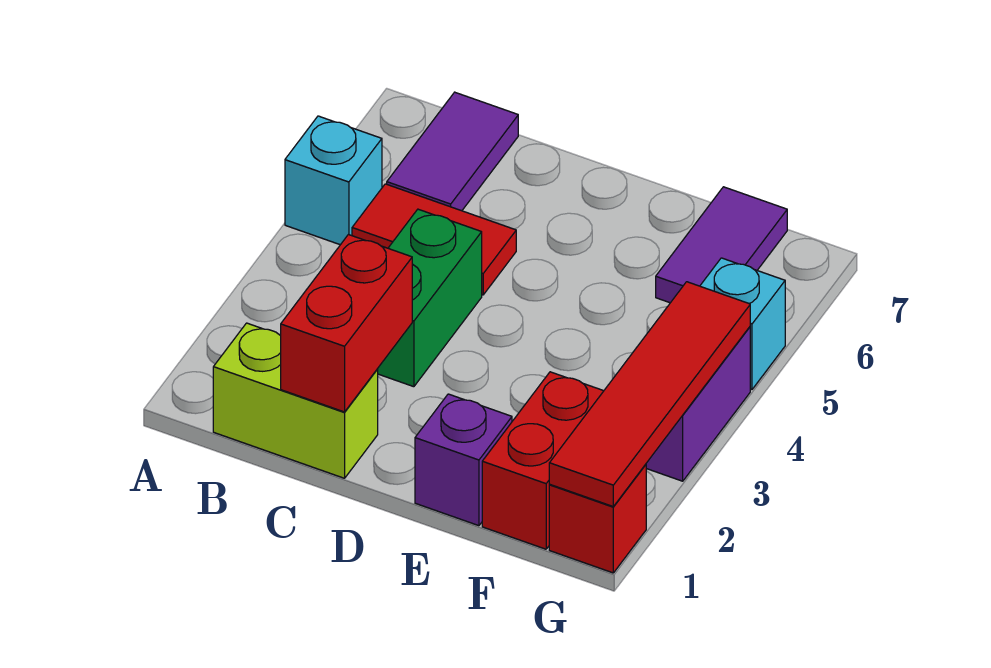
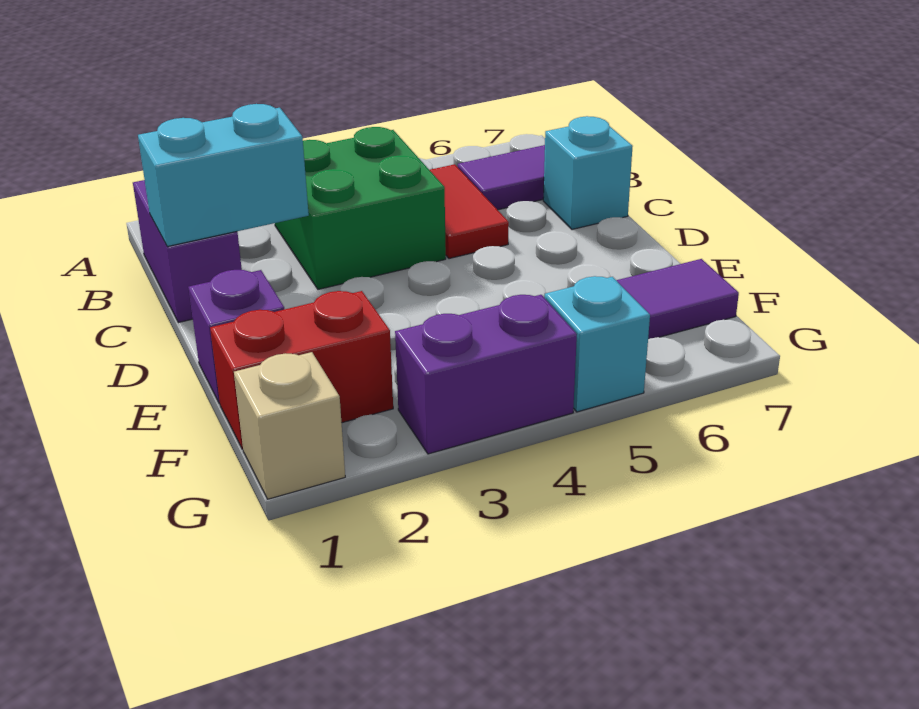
cyan 1x1 brick [285,116,382,245] -> cyan 1x1 brick moved to [543,116,633,229]
lime 1x2 brick [213,323,378,478] -> purple 1x2 brick [133,180,242,323]
red 1x2 brick [281,235,412,412] -> cyan 1x2 brick [138,104,309,247]
green 1x2 brick [378,209,482,387] -> green 2x2 brick [275,127,446,289]
red 1x1 brick [549,464,646,573] -> tan 1x1 brick [234,352,345,499]
red 1x4 tile [549,282,750,506] -> none

